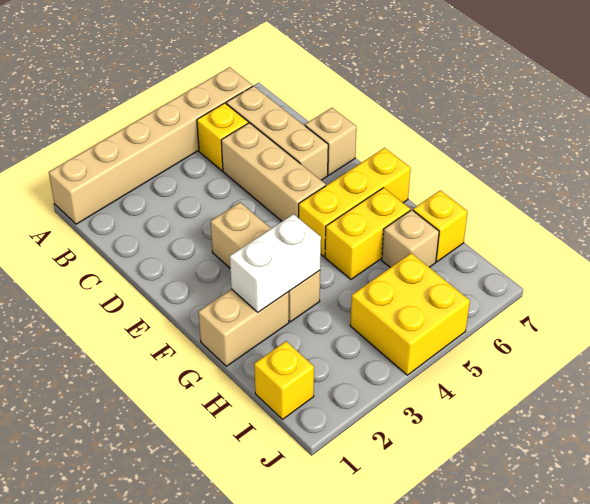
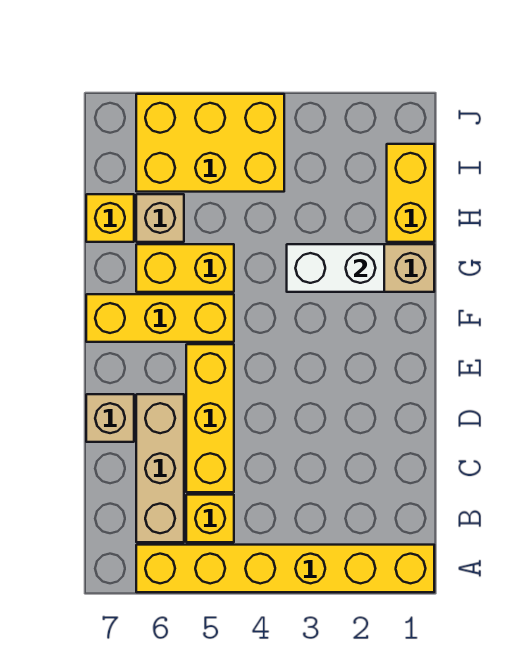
tan 1x6 brick [49,67,253,224] -> yellow 1x6 brick [136,545,434,592]
tan 1x3 brick [221,123,326,221] -> yellow 1x3 brick [186,344,234,492]
tan 1x3 brick [210,202,320,322] -> none
yellow 1x1 brick [254,341,314,419] -> yellow 1x2 brick [387,144,434,242]
yellow 2x2 brick [350,253,470,375] -> yellow 2x3 brick [136,94,284,192]

